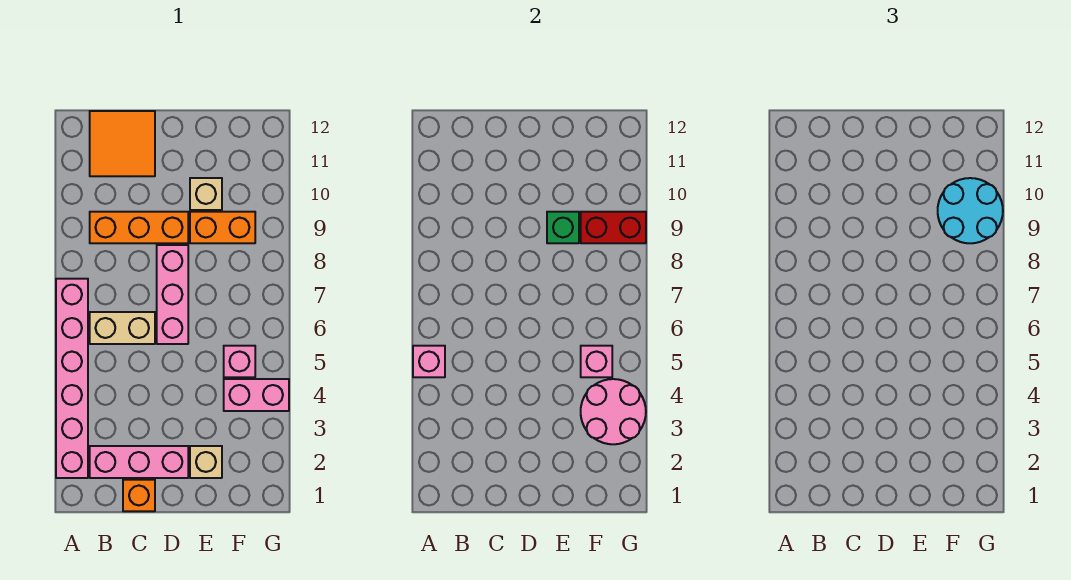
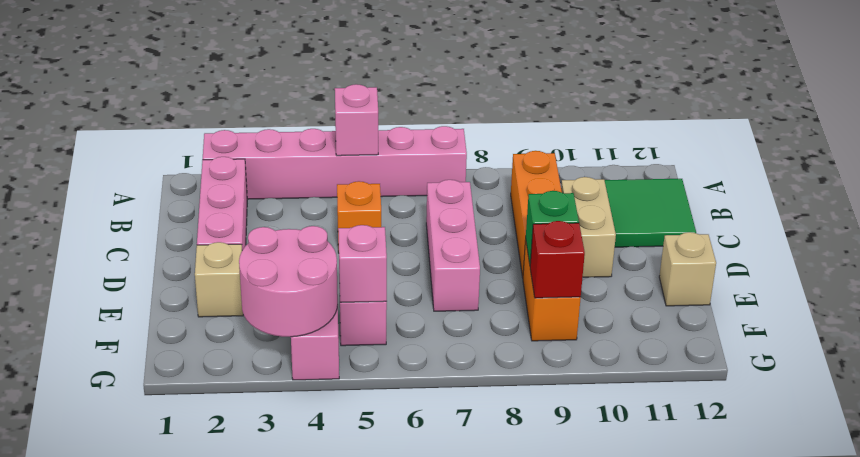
tan 1x2 brick [90,312,155,344] -> tan 1x2 brick moved to [561,177,616,277]
orange 2x2 tile [90,111,155,176] -> green 2x2 tile [605,179,696,247]
orange 1x1 brick [123,480,155,511] -> orange 1x1 brick moved to [337,181,381,253]
pink 1x3 brick [157,245,188,344] -> pink 1x3 brick turned to [426,180,480,311]
tan 1x1 brick [190,178,222,210] -> tan 1x1 brick moved to [659,232,716,306]
red 1x2 brick [581,212,646,243] -> red 1x1 brick [530,221,585,298]
cyan 2x2 round brick [938,178,1003,243] -> none

